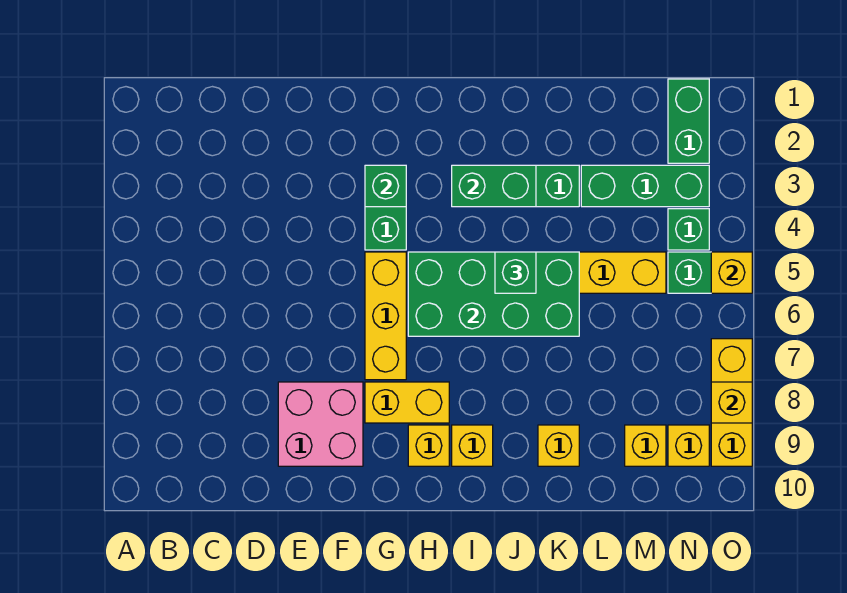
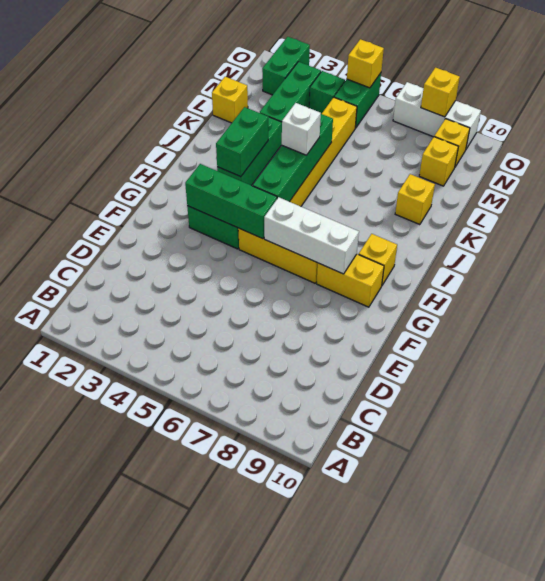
pink 2x2 brick [278,382,363,466] -> none
green 1x1 brick [365,165,406,207] -> green 1x3 brick [185,164,277,239]
none -> white 1x3 brick [264,197,359,274]
yellow 1x2 brick [365,382,449,423] -> yellow 1x2 brick turned to [317,254,384,307]
green 2x4 brick [408,252,579,336] -> green 1x4 brick [253,114,333,202]
yellow 1x1 brick [452,425,493,466] -> yellow 1x1 brick moved to [212,77,248,123]
green 1x1 brick [495,252,536,293] -> white 1x1 brick [282,103,321,155]
green 1x2 brick [668,79,709,163] -> green 1x2 brick turned to [262,37,310,95]
yellow 1x3 brick [711,339,752,466] -> white 1x3 brick [393,82,481,149]

